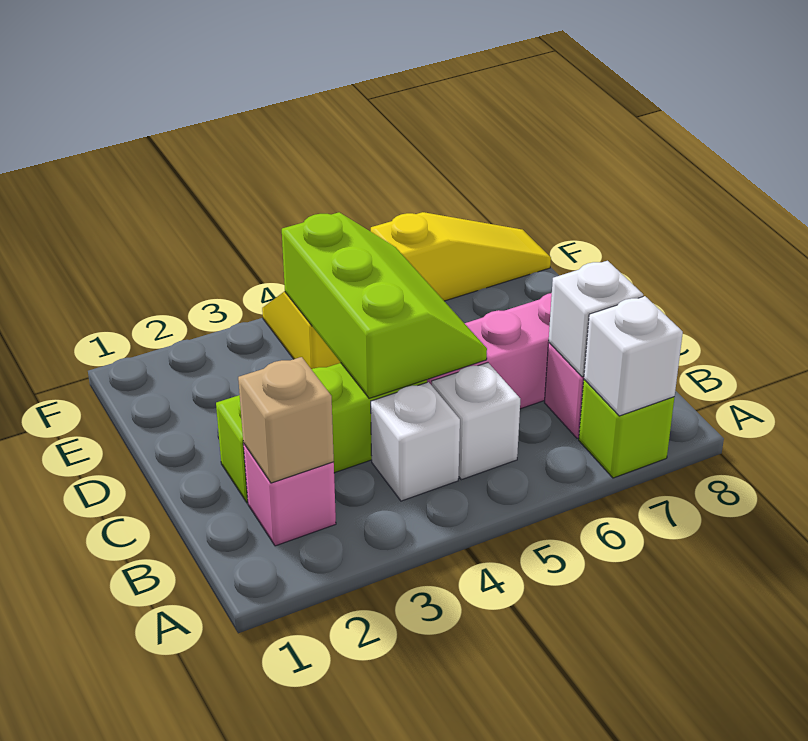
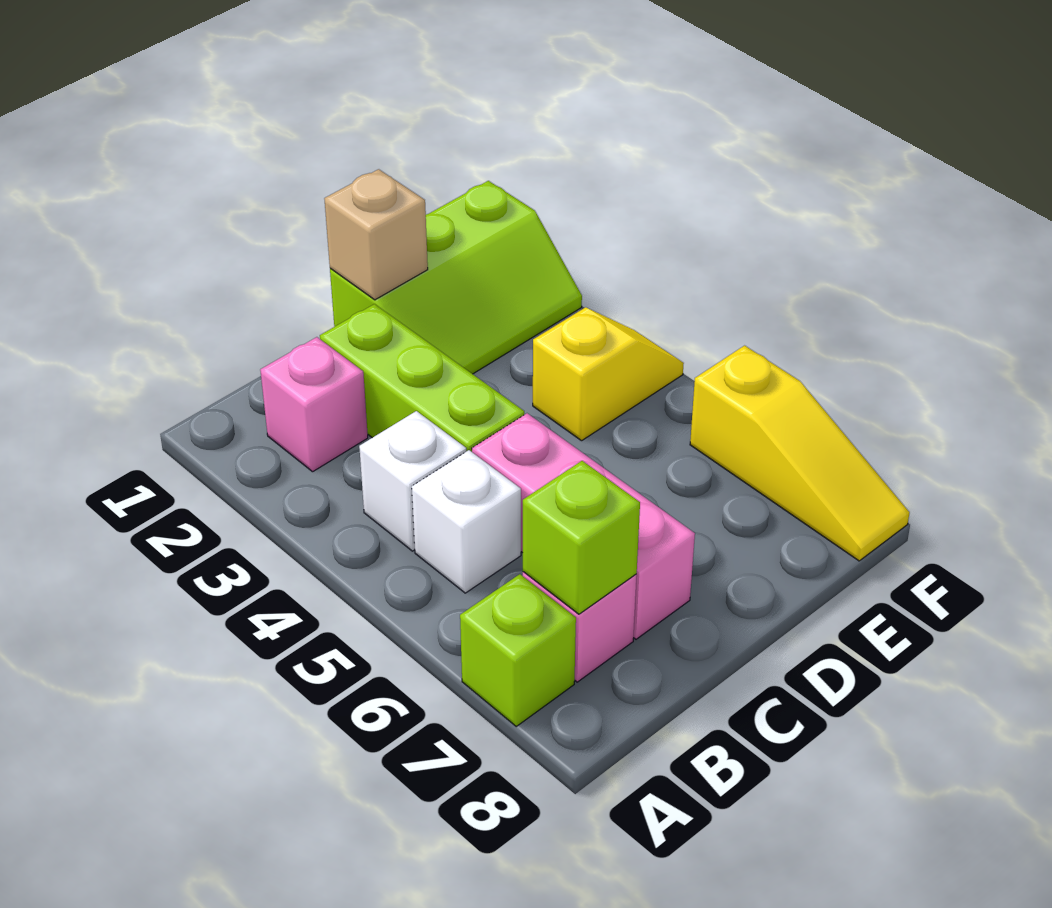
white 1x1 brick [584,296,683,416] -> none
tan 1x1 brick [238,357,334,483] -> tan 1x1 brick moved to [324,169,428,300]
white 1x1 brick [549,261,643,377] -> lime 1x1 brick [523,461,640,614]
lime 2x3 slope [282,212,487,398] -> lime 2x3 slope moved to [330,181,582,374]

